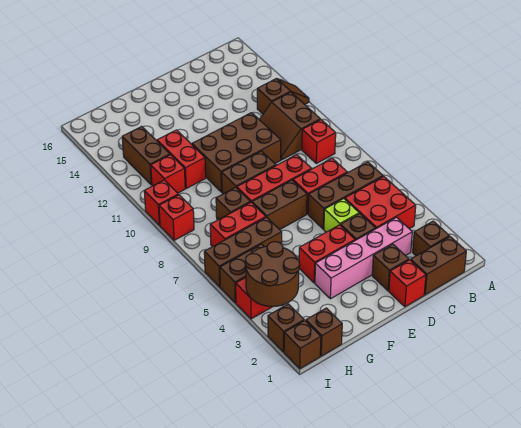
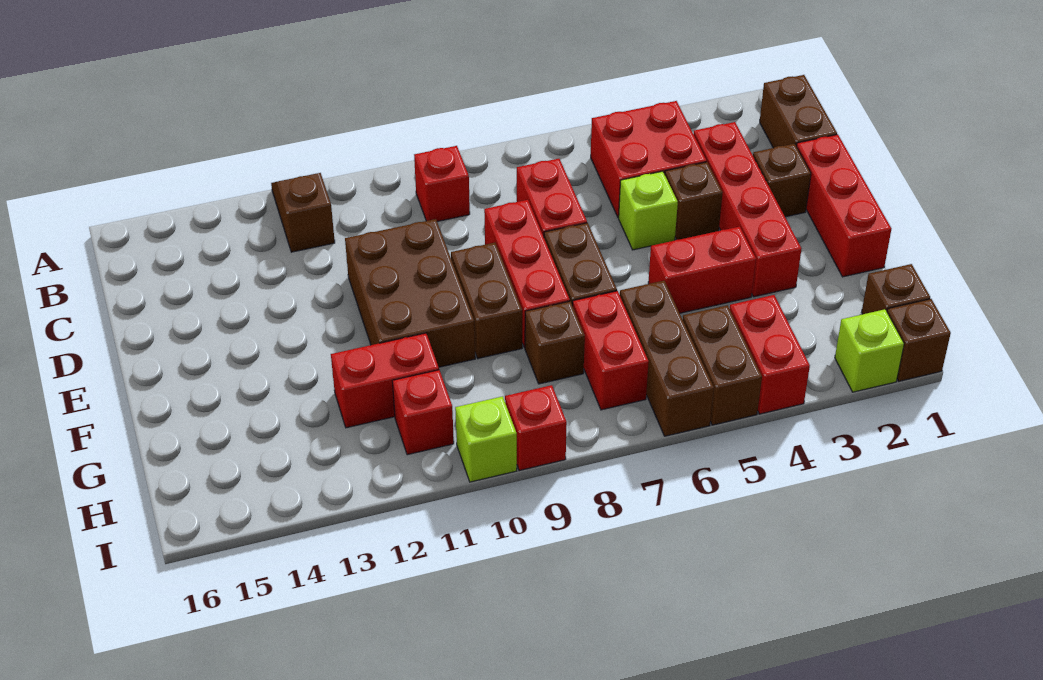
brown 1x1 brick [413,221,449,256] -> none
brown 1x3 brick [308,162,383,229] -> none
brown 2x2 slope [259,92,320,160] -> none
pink 1x4 brick [315,217,412,299] -> red 1x4 brick [694,122,801,297]
red 1x1 brick [389,260,426,307] -> red 1x3 brick [796,135,891,277]
red 1x2 brick [299,225,355,283] -> red 1x2 brick turned to [648,227,756,313]
brown 2x2 round brick [245,242,300,307] -> none
brown 1x2 brick [122,126,170,185] -> none
brown 1x1 brick [268,304,304,352] -> lime 1x1 brick [835,309,904,392]
red 1x1 brick [144,180,178,225] -> lime 1x1 brick [455,396,517,482]

